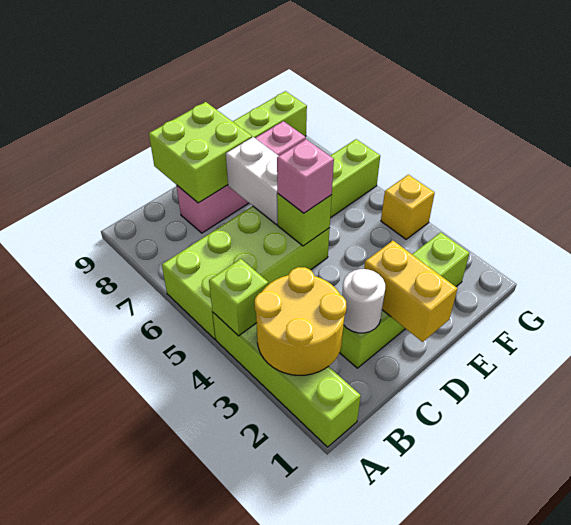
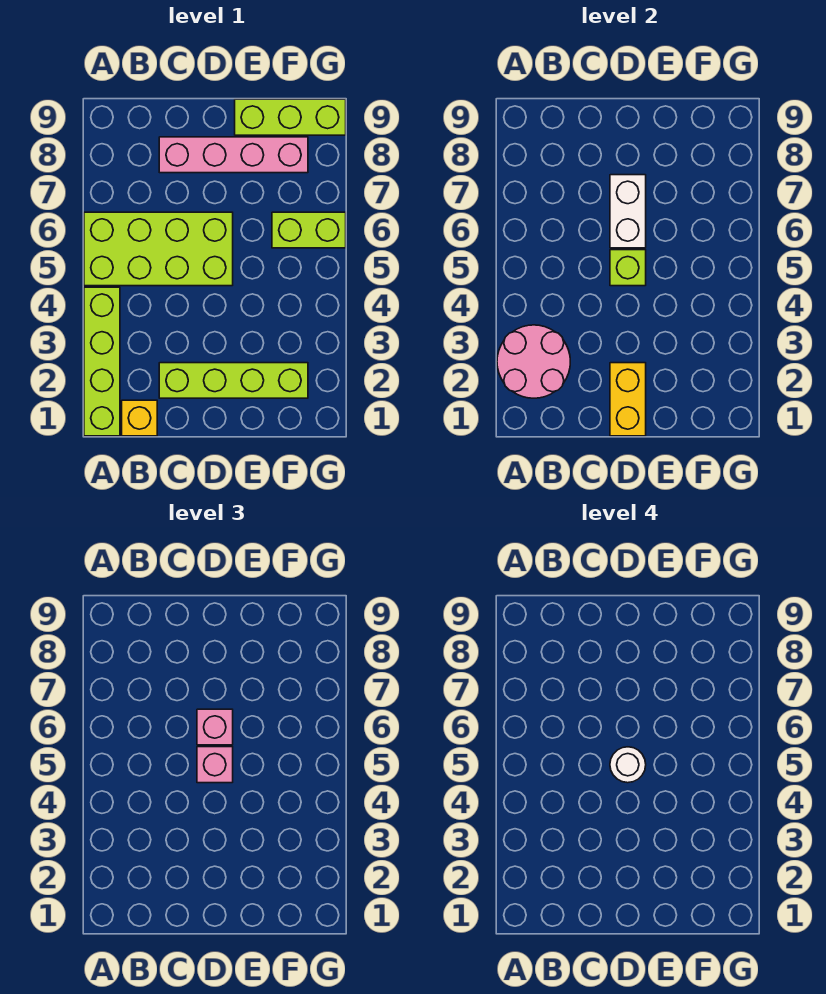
yellow 2x2 round brick [254,267,347,375] -> pink 2x2 round brick [497,325,570,398]
lime 1x1 brick [209,259,268,336] -> none
white 1x1 round brick [342,269,385,333] -> white 1x1 round brick moved to [610,747,646,783]
lime 2x2 brick [149,102,252,203] -> none
none -> pink 1x1 brick [197,709,233,745]
yellow 1x1 brick [381,175,435,239] -> yellow 1x1 brick moved to [122,400,157,436]

